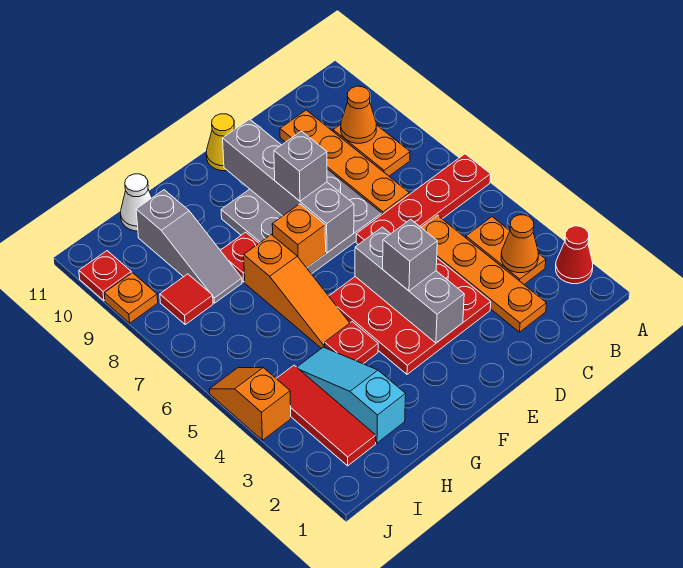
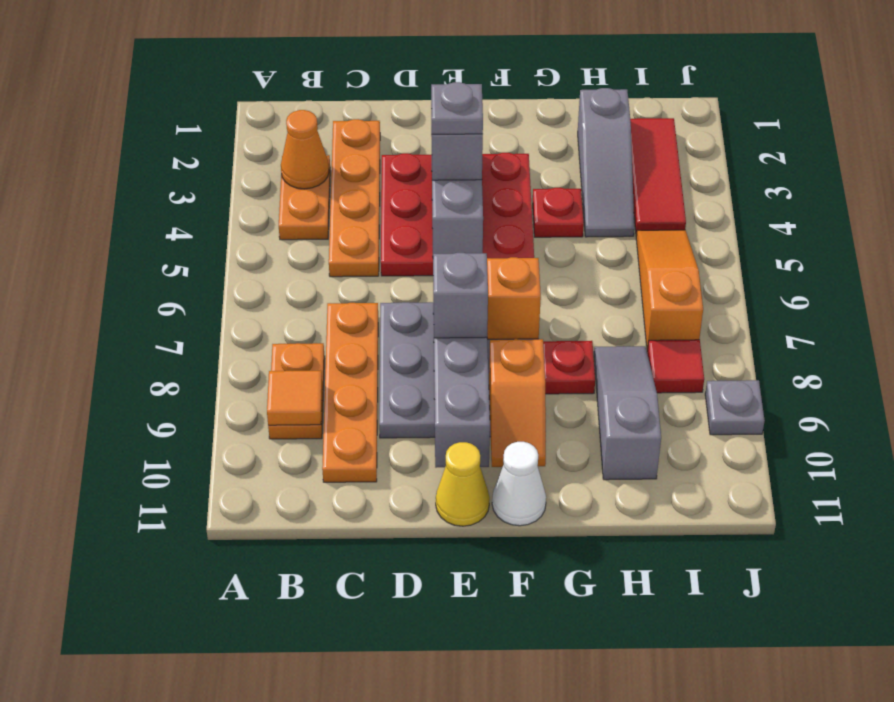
red 1x1 cone [556,226,593,284] -> none
red 1x4 plate [356,154,491,245] -> none
orange 1x1 cone [341,86,376,143] -> orange 1x1 tile [267,370,322,425]
none -> grey 1x1 plate [431,82,483,134]
orange 1x3 slope [244,235,349,349] -> orange 1x3 slope moved to [636,230,703,352]
cyan 1x3 slope [297,347,406,443] -> grey 1x3 slope [578,88,634,237]
white 1x1 cone [121,174,152,231] -> white 1x1 cone moved to [492,442,546,526]
orange 1x2 slope [209,367,291,440] -> orange 1x2 slope moved to [489,339,546,467]
orange 1x1 plate [104,273,158,323] -> grey 1x1 plate [705,380,765,435]
red 1x1 plate [79,251,131,301] -> none

